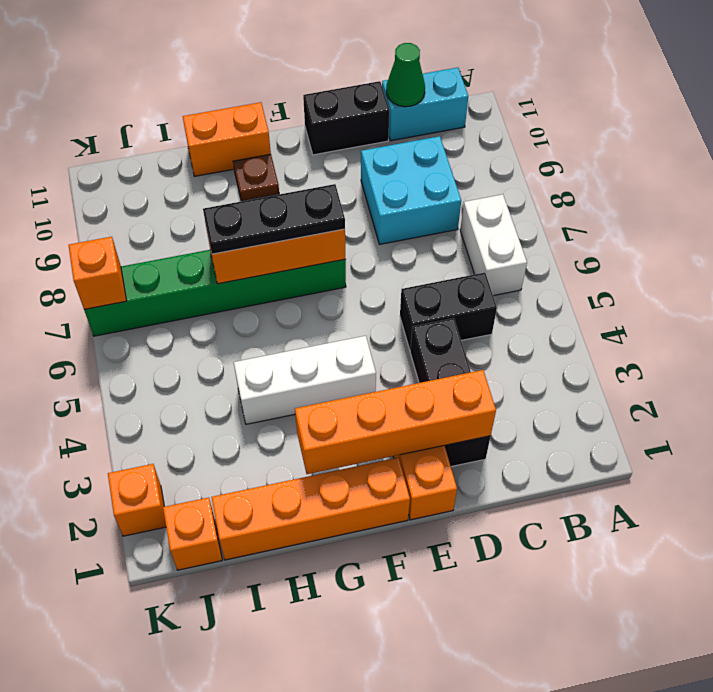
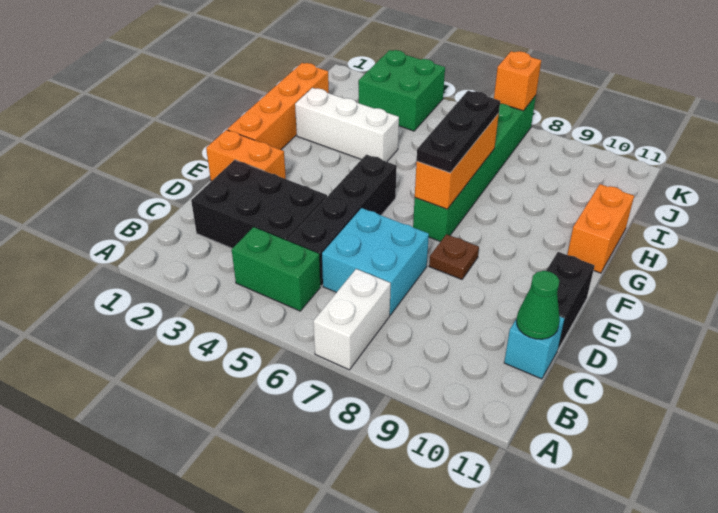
none -> green 1x2 brick [232,227,320,311]
white 1x2 brick [460,194,527,296] -> white 1x2 brick turned to [313,269,391,370]
cyan 1x2 brick [382,68,468,141] -> cyan 1x1 brick [504,316,564,379]
black 1x2 brick [400,273,497,350] -> black 1x4 brick [288,155,397,286]
cyan 2x2 brick [361,136,461,244] -> cyan 2x2 brick moved to [322,208,429,315]
black 1x3 brick [410,318,491,467] -> black 2x3 brick [191,160,327,248]
orange 1x4 brick [295,370,496,474] -> none
white 1x3 brick [234,336,376,424] -> white 1x3 brick turned to [295,88,399,162]
brown 1x1 plate [233,154,279,201] -> brown 1x1 plate moved to [429,234,479,279]
orange 1x1 brick [163,497,222,570] -> none
none -> green 2x2 brick [359,50,445,131]
orange 1x1 brick [108,464,166,536] -> none

